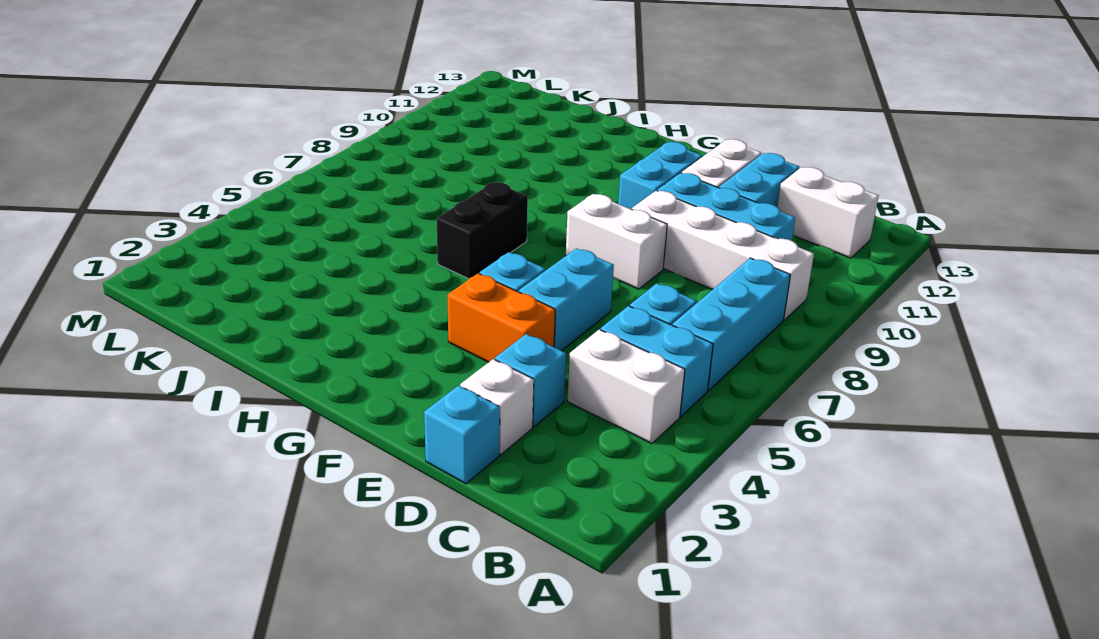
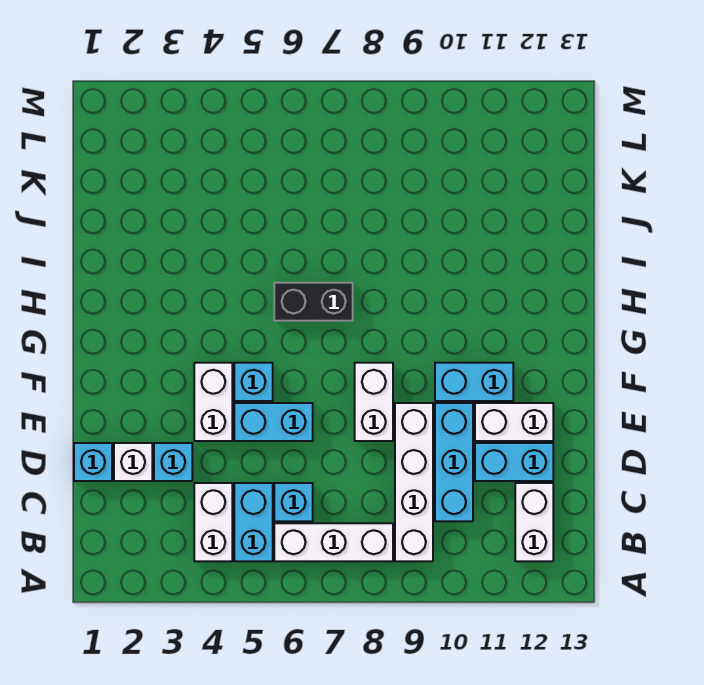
cyan 1x3 brick [672,258,790,391] -> white 1x3 brick [274,523,393,561]
orange 1x2 brick [448,273,555,362] -> white 1x2 brick [194,363,232,441]

